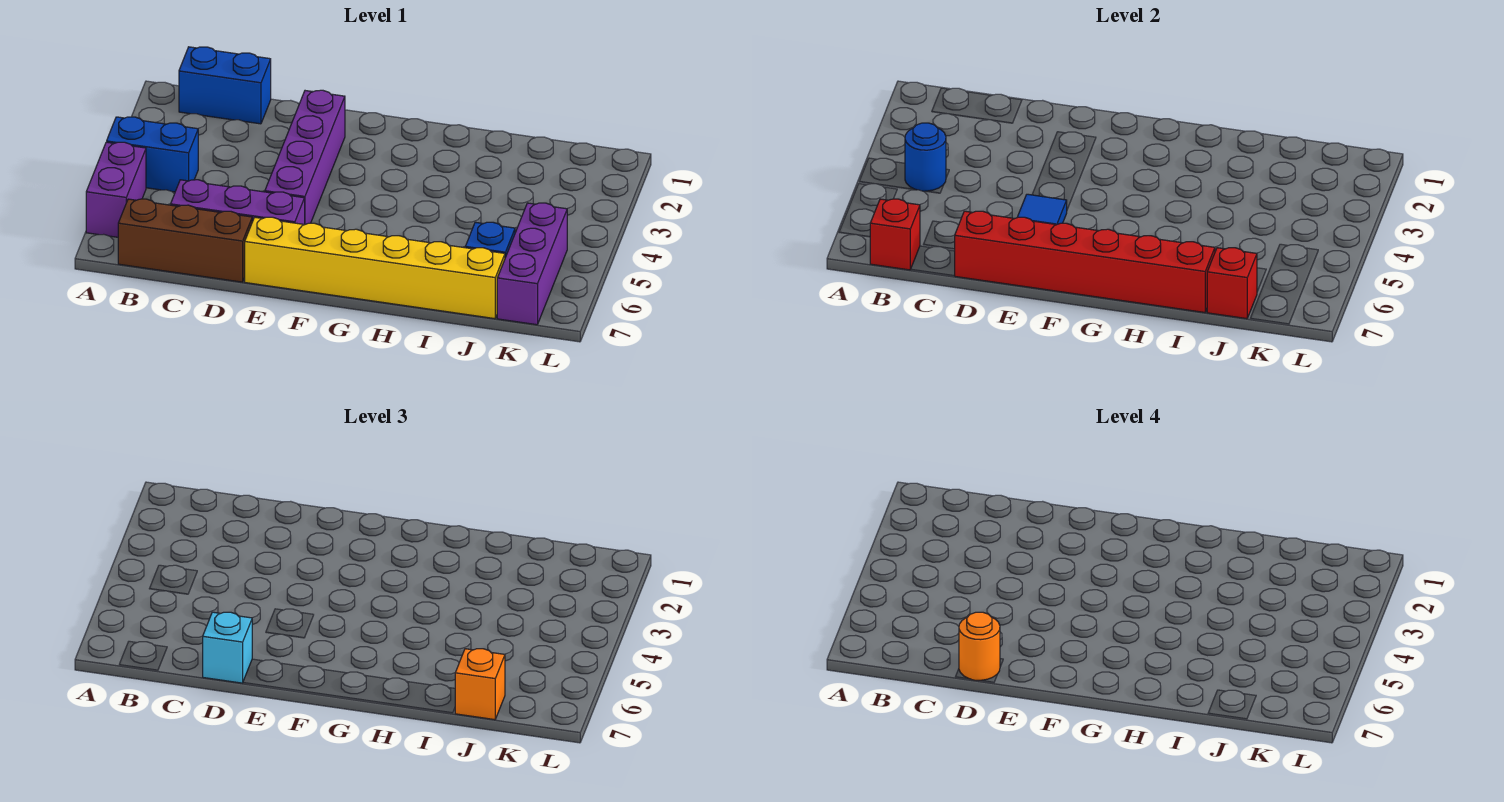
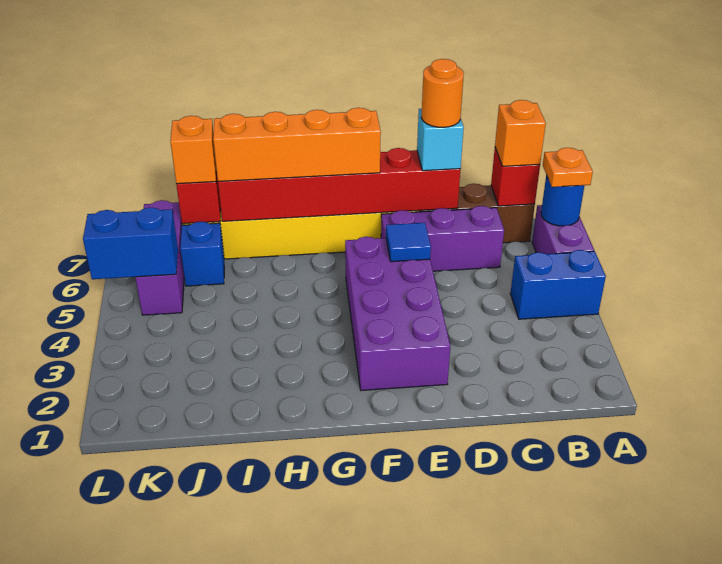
none -> orange 1x1 plate [543,148,593,187]
blue 1x2 brick [179,47,271,124] -> blue 1x2 brick moved to [83,208,178,279]
blue 1x1 round brick [905,123,946,191] -> blue 1x1 round brick moved to [541,175,585,226]
none -> orange 1x1 brick [495,100,546,166]
purple 1x4 brick [265,90,345,224] -> purple 2x4 brick [345,237,450,390]
none -> orange 1x4 brick [213,108,381,181]

